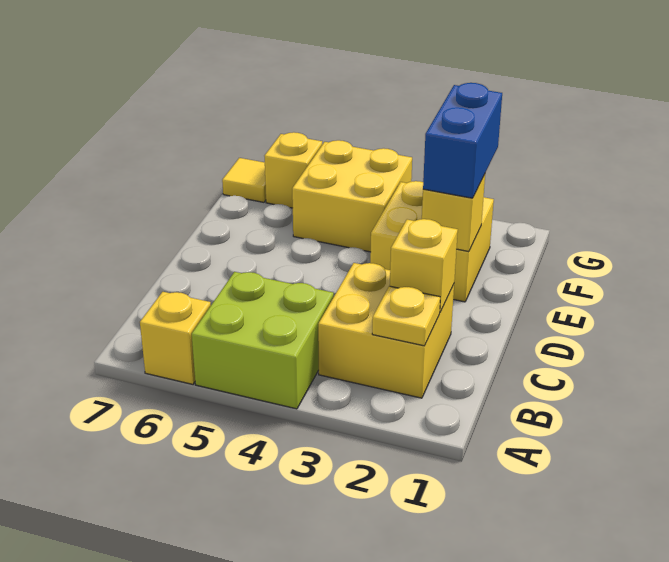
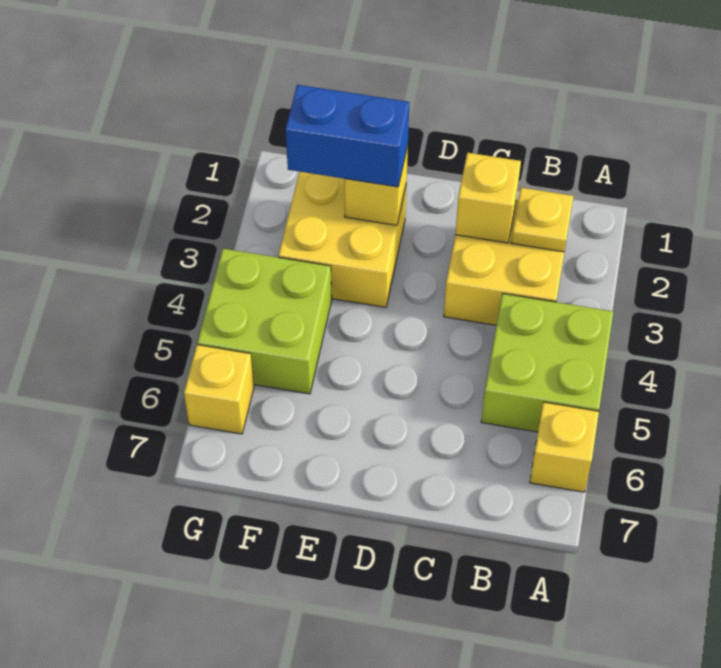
yellow 2x2 brick [292,140,412,252] -> lime 2x2 brick [197,249,332,394]
yellow 1x1 tile [222,158,266,202] -> none

